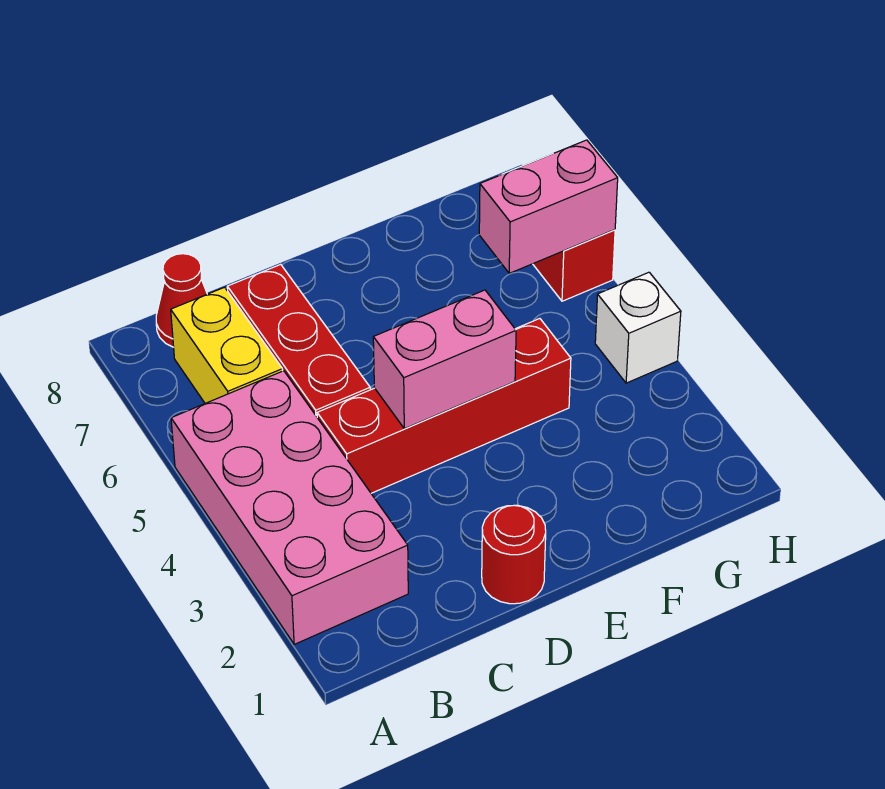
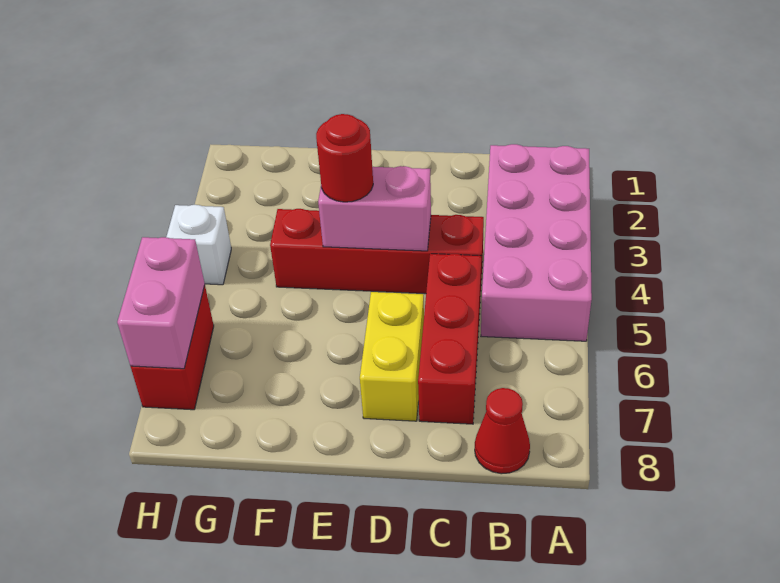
yellow 1x2 brick [171,287,283,403] -> yellow 1x2 brick moved to [360,292,424,421]
red 1x1 round brick [482,505,546,604] -> red 1x1 round brick moved to [316,114,373,202]
pink 1x2 brick [479,140,618,273] -> pink 1x2 brick turned to [117,237,205,369]

